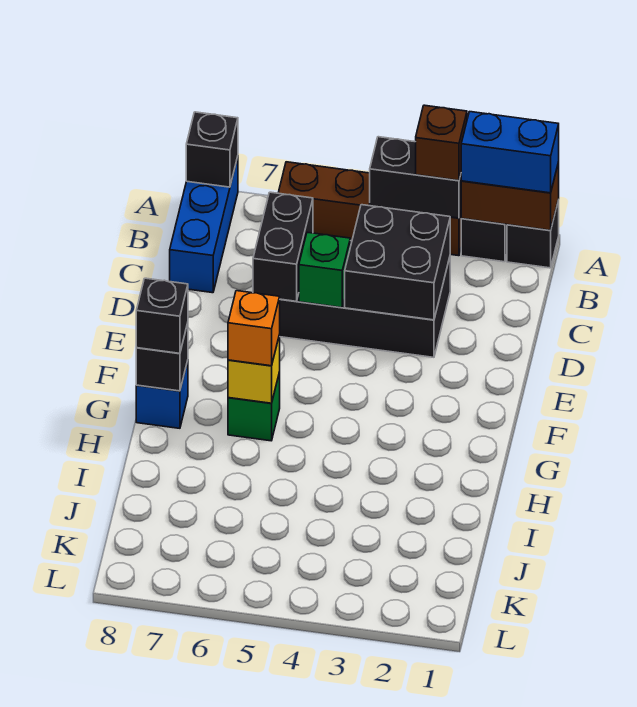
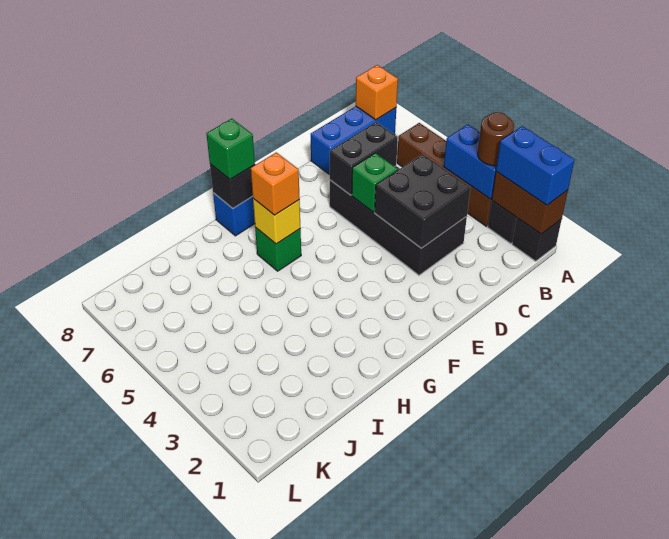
black 1x2 brick [370,137,461,218] -> blue 1x2 brick [444,125,497,199]
brown 1x1 brick [416,105,467,181] -> brown 1x1 round brick [478,112,514,166]
black 1x1 brick [186,112,238,187] -> orange 1x1 brick [356,65,398,120]
black 1x1 brick [136,278,188,353] -> green 1x1 brick [206,119,255,179]

